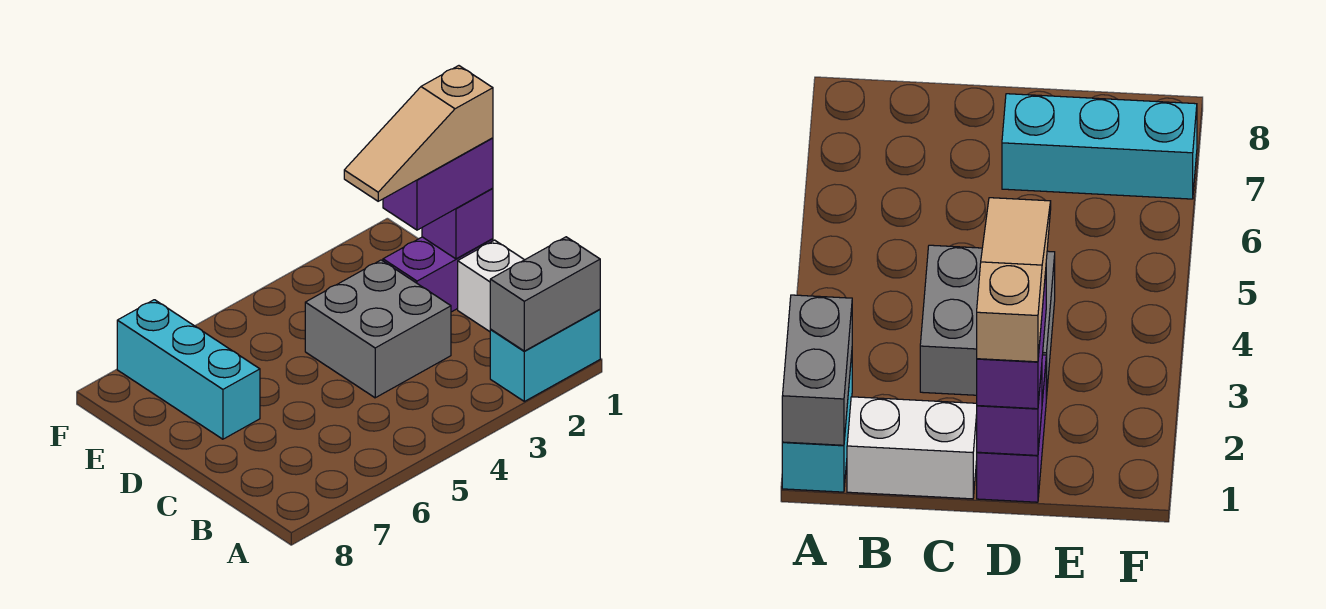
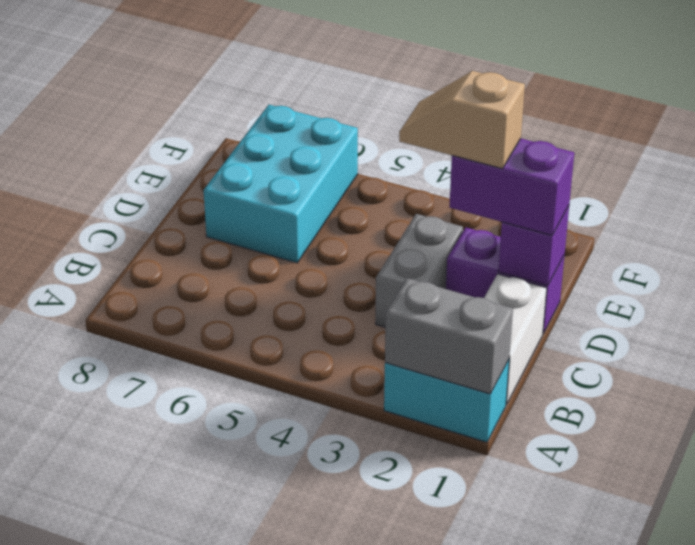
grey 2x2 brick [305,260,451,398] -> grey 1x2 brick [376,214,463,327]
tan 1x3 slope [344,66,493,201] -> tan 1x2 slope [399,71,525,169]
cyan 1x3 brick [117,300,260,439] -> cyan 2x3 brick [204,105,358,263]

